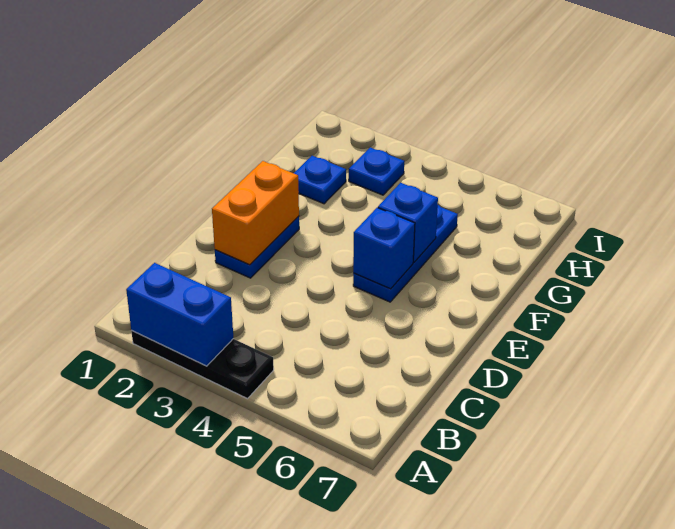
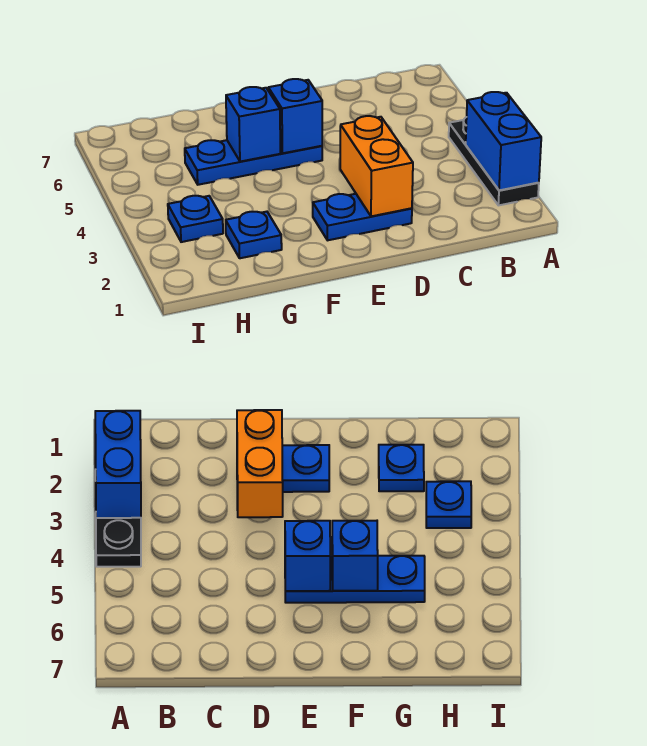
orange 1x2 brick [212,161,299,265] -> orange 1x2 brick turned to [340,116,413,216]

